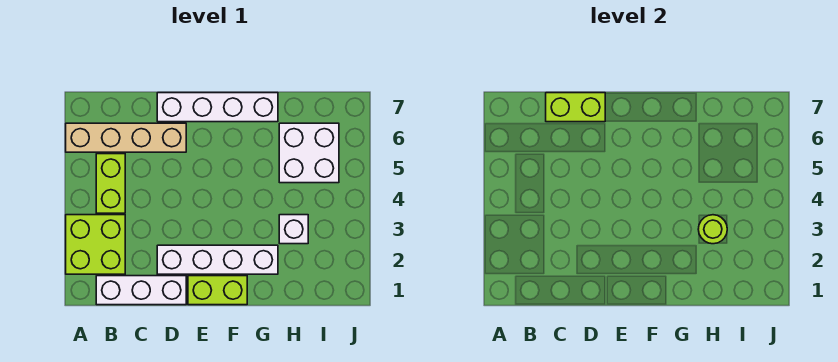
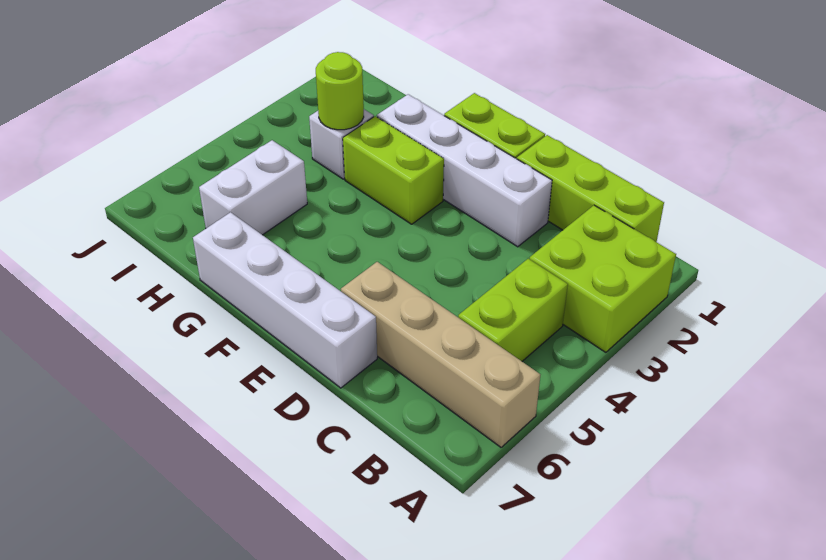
white 1x3 brick [96,276,186,305] -> lime 1x3 brick [517,135,664,242]
lime 1x2 brick [546,93,605,122] -> lime 1x2 brick moved to [343,116,444,224]
white 2x2 brick [279,123,339,183] -> white 1x2 brick [199,140,307,235]

